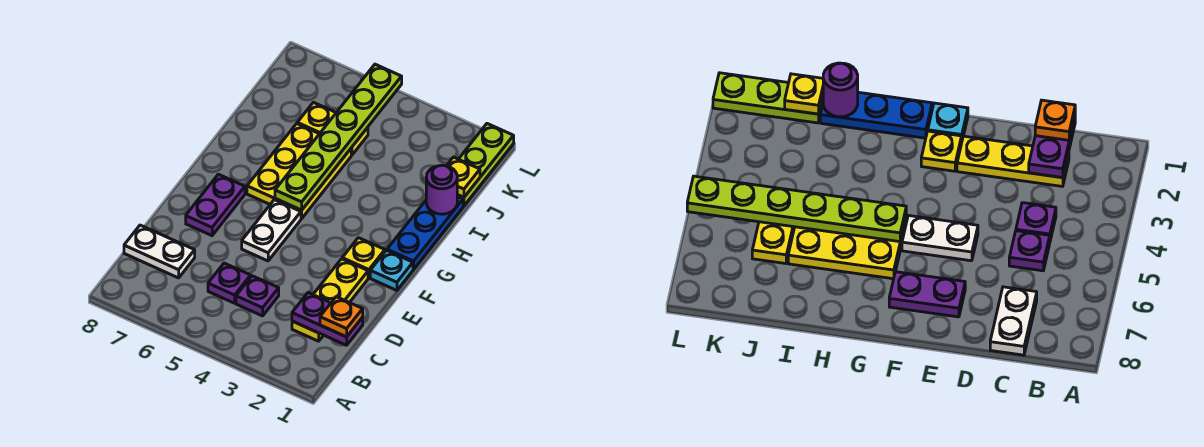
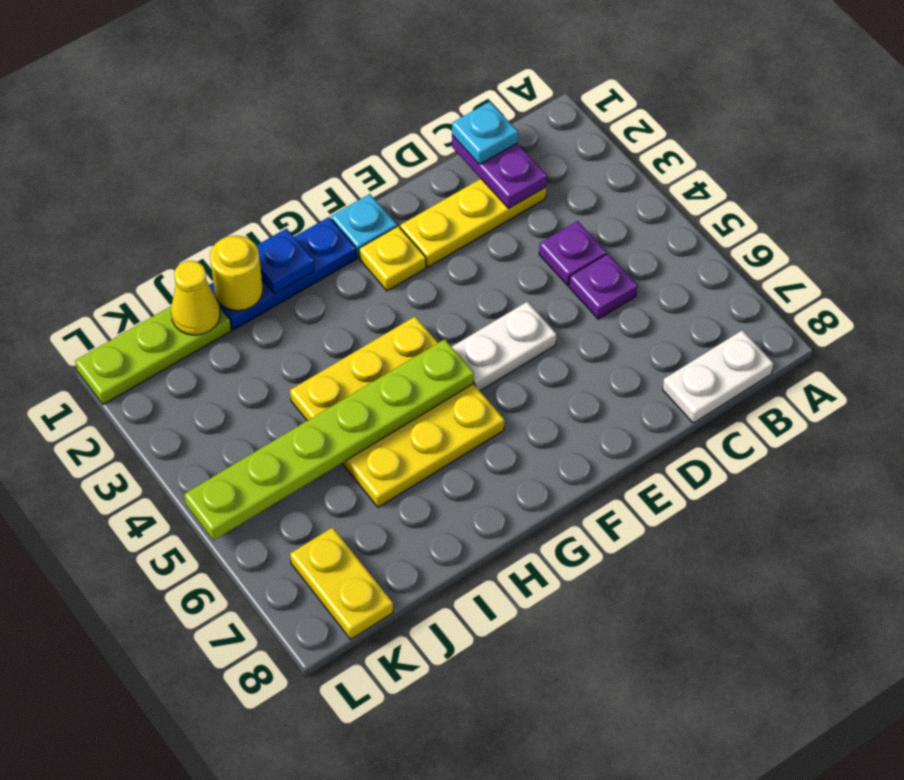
orange 1x1 plate [320,297,363,337] -> cyan 1x1 plate [452,102,518,164]
white 1x2 plate [124,225,195,278] -> white 1x2 plate turned to [663,330,773,423]
purple 1x2 plate [186,174,245,236] -> none
yellow 2x3 plate [247,124,351,219] -> yellow 3x3 plate [290,317,504,507]
none -> blue 1x1 plate [256,228,314,294]
purple 1x1 round brick [426,165,457,214] -> yellow 1x1 round brick [210,236,263,311]
yellow 1x1 plate [447,157,480,197] -> yellow 1x1 cone [171,261,220,335]
yellow 1x2 plate [297,102,368,155] -> yellow 1x2 plate moved to [290,528,393,639]

